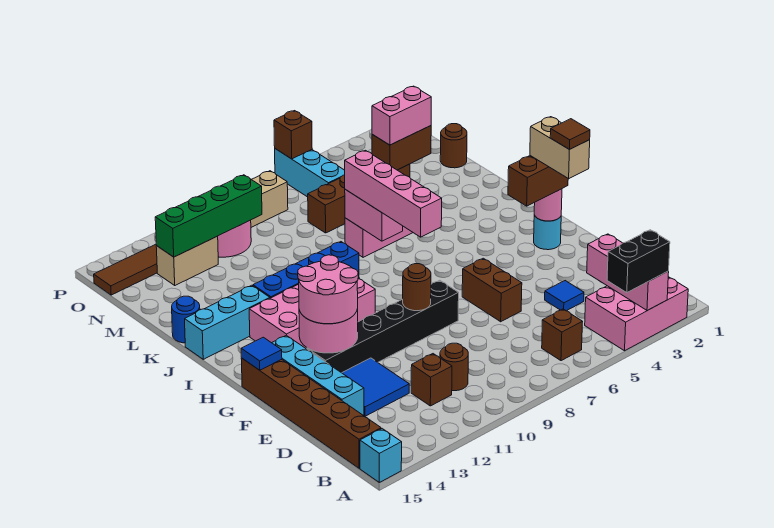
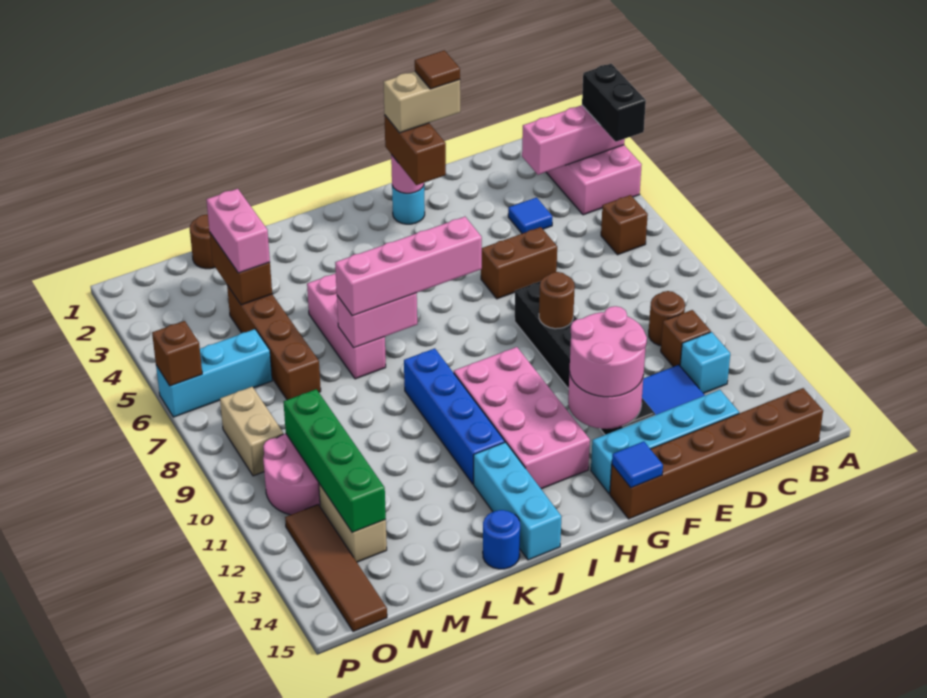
cyan 1x1 brick [360,429,402,482] -> cyan 1x1 brick moved to [680,332,730,393]

